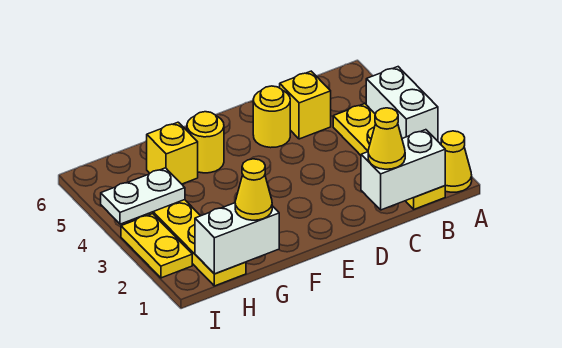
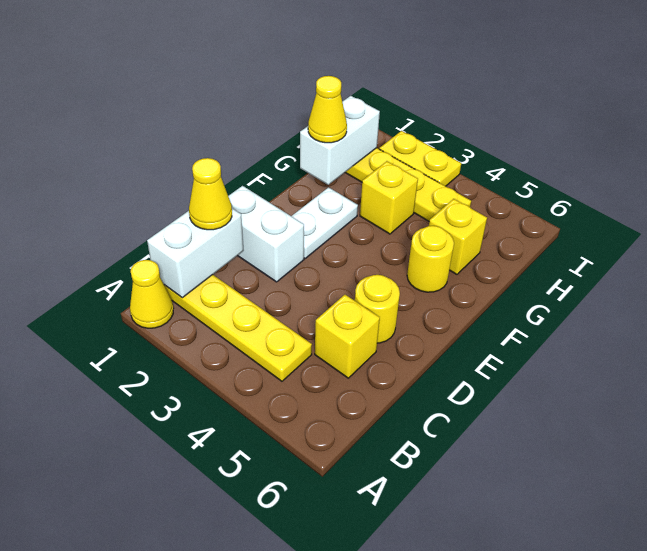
white 1x2 brick [366,67,438,141] -> white 1x2 brick moved to [228,186,304,282]
none -> yellow 1x1 brick [360,161,418,234]
white 1x2 plate [101,168,185,224] -> white 1x2 plate moved to [292,187,358,258]

